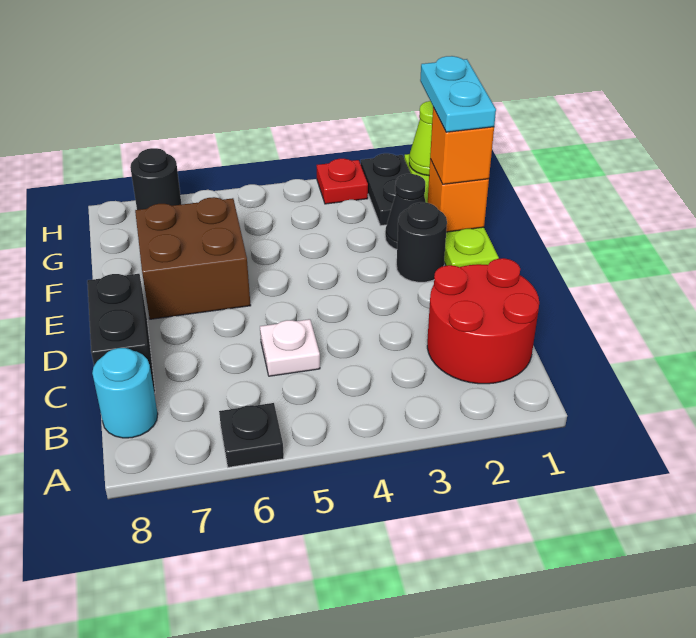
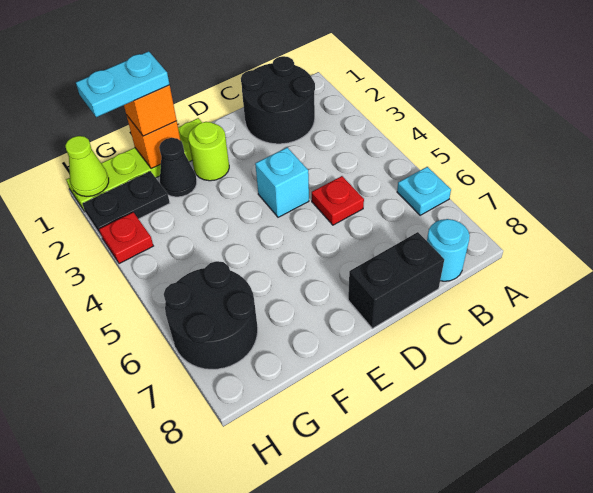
black 1x1 plate [219,403,284,467] -> cyan 1x1 plate [397,167,451,215]
red 2x2 round brick [427,258,539,384] -> black 2x2 round brick [241,56,315,144]
white 1x1 plate [260,319,320,376] -> red 1x1 plate [312,176,364,225]
none -> cyan 1x1 brick [255,147,309,217]
black 1x1 round brick [397,202,447,282] -> lime 1x1 round brick [188,122,229,181]
brown 2x2 brick [135,197,251,319] -> none
black 1x1 round brick [130,148,182,210] -> black 2x2 round brick [164,261,258,369]

